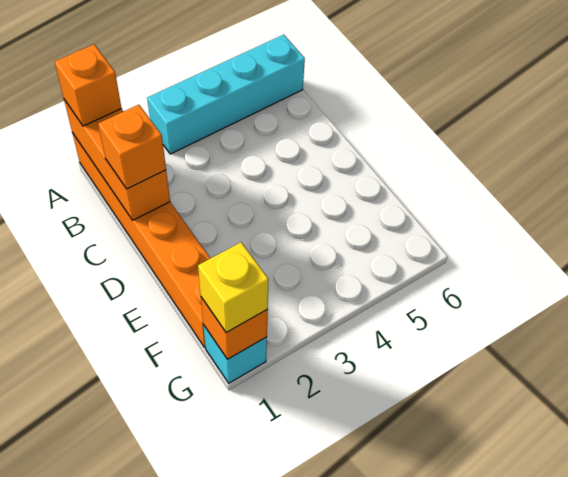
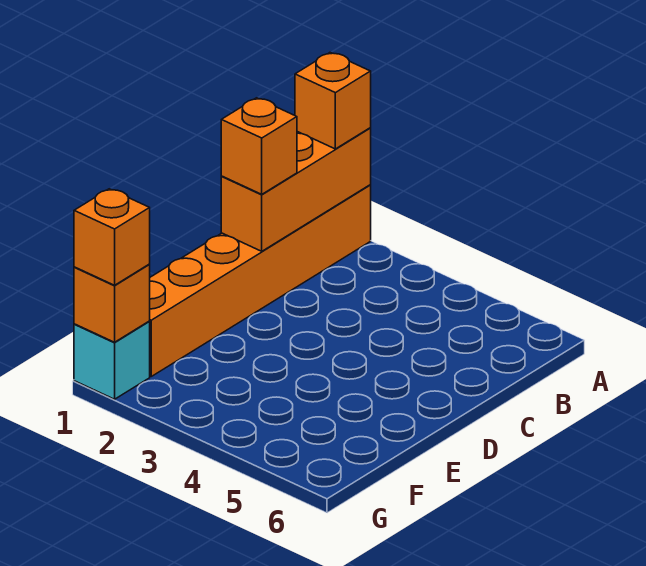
cyan 1x4 brick [147,35,305,154] -> none
yellow 1x1 brick [198,242,269,333] -> orange 1x1 brick [74,189,150,285]

